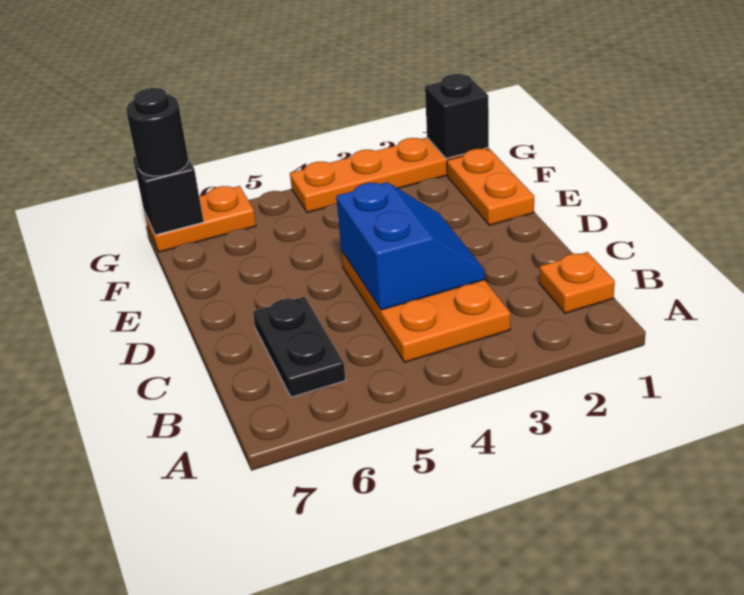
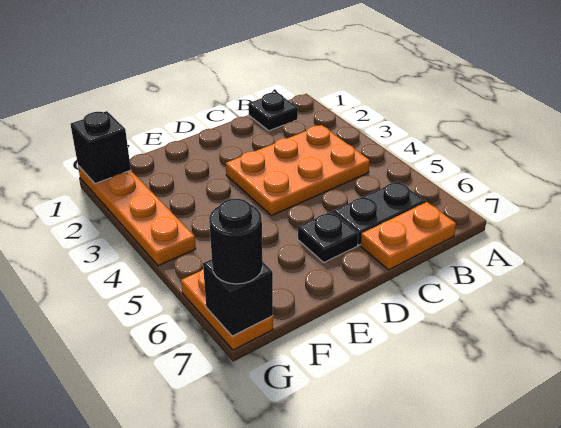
orange 1x1 plate [539,252,615,313] -> black 1x1 plate [249,93,298,131]
blue 2x2 slope [336,182,485,310] -> none
none -> black 1x1 plate [298,211,358,262]
orange 1x2 plate [447,149,534,225] -> orange 1x2 plate moved to [361,202,456,270]

